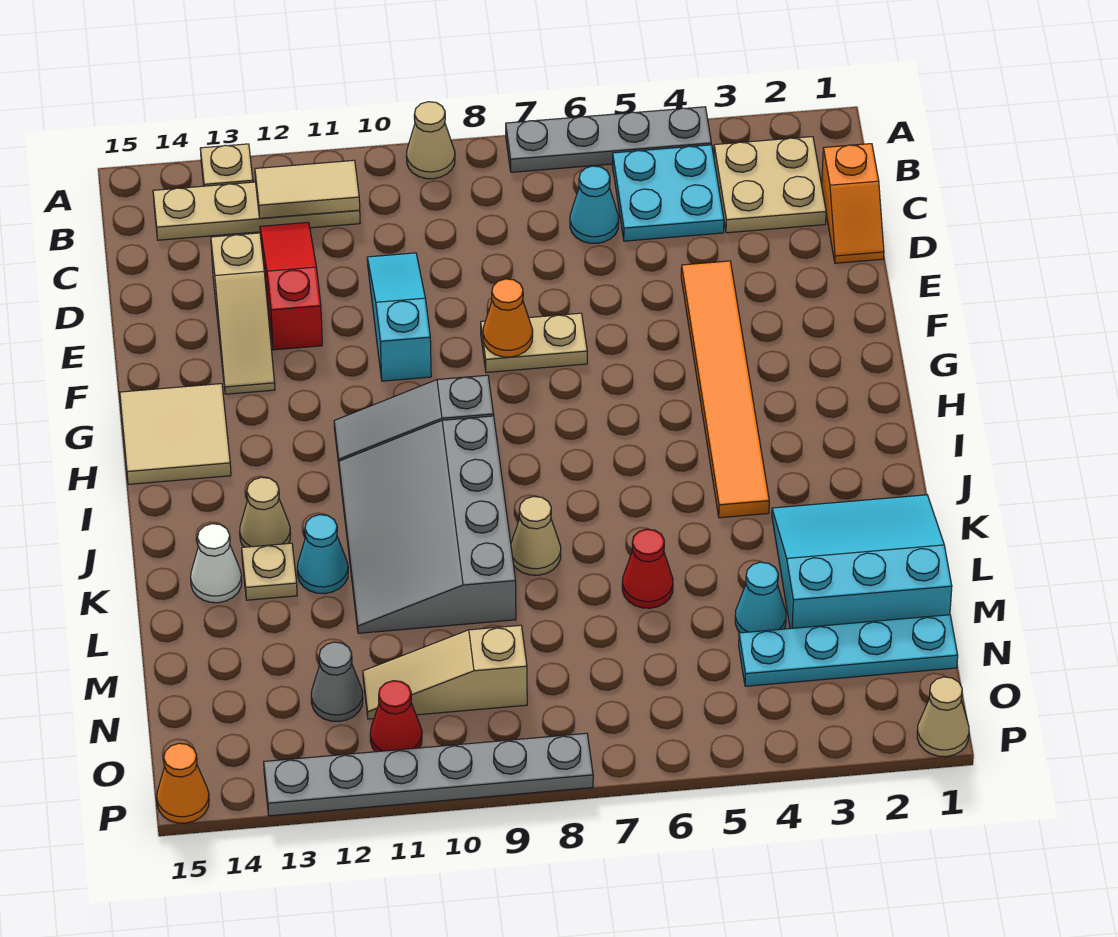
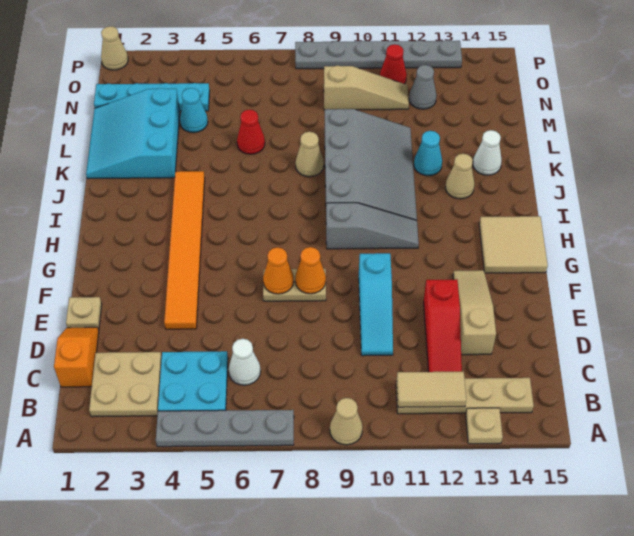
cyan 1x1 cone [570,166,619,243] -> white 1x1 cone [229,339,261,385]
cyan 3x3 slope [772,495,952,629] -> cyan 3x3 slope turned to [86,88,180,179]
tan 1x1 plate [242,543,297,600] -> tan 1x1 plate moved to [66,297,102,330]
orange 1x1 cone [157,743,209,823] -> orange 1x1 cone moved to [263,247,294,294]

